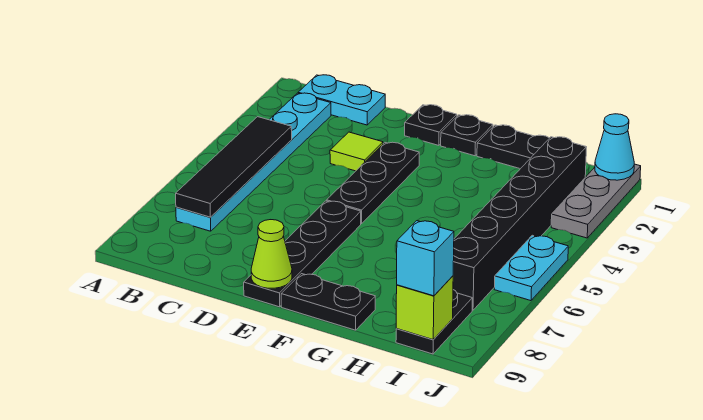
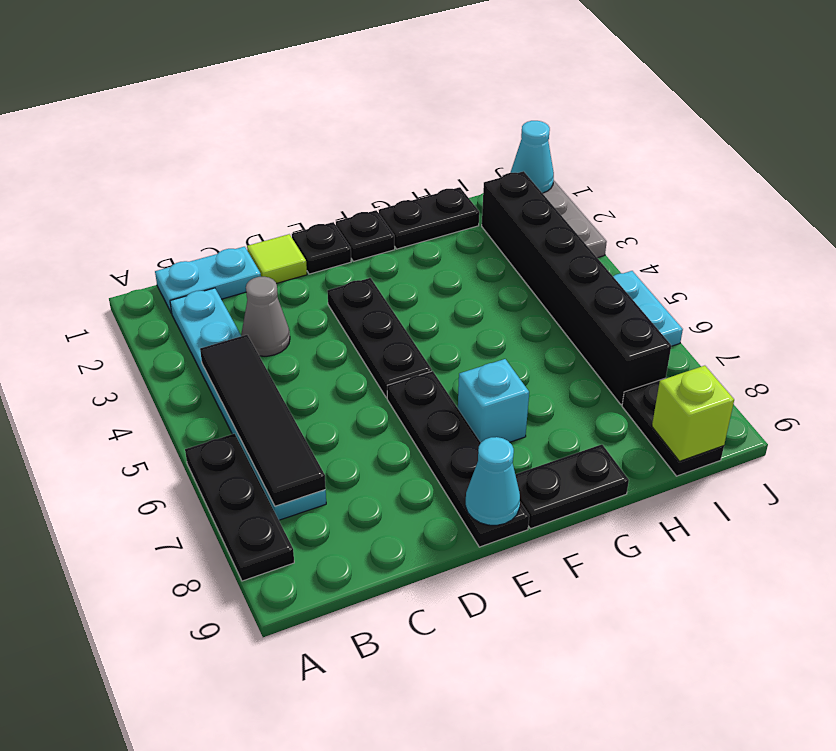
none -> black 1x3 plate [185,434,294,581]
none -> grey 1x1 cone [241,277,290,356]
lime 1x1 tile [330,132,383,171] -> lime 1x1 tile moved to [247,234,307,284]
lime 1x1 cone [251,220,292,288] -> cyan 1x1 cone [466,437,520,525]
cyan 1x1 brick [397,221,454,296] -> cyan 1x1 brick moved to [458,359,529,442]

